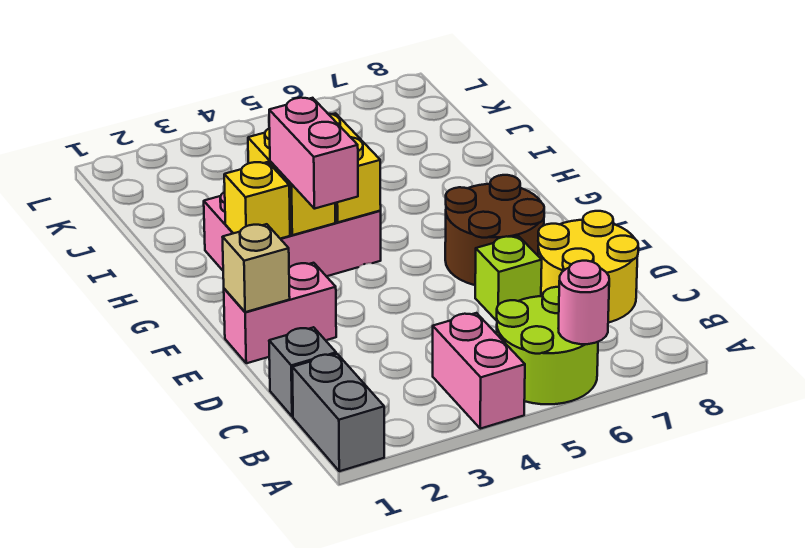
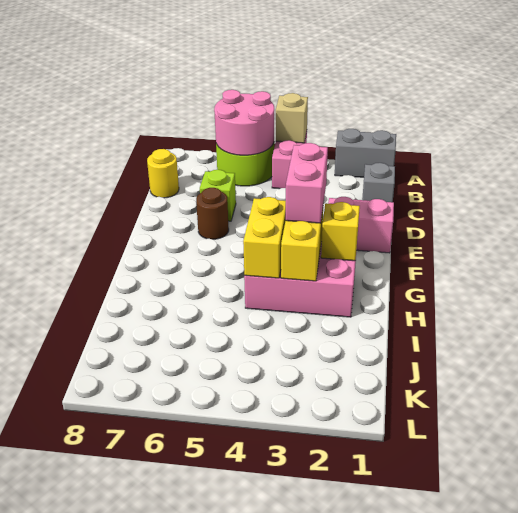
grey 1x2 brick [292,354,384,471] -> grey 1x2 brick turned to [335,129,396,177]
pink 1x1 round brick [559,261,609,344] -> pink 2x2 round brick [214,90,274,155]
yellow 2x2 round brick [538,211,638,323] -> yellow 1x1 round brick [147,149,179,198]
tan 1x1 brick [223,224,290,312] -> tan 1x1 brick moved to [276,93,308,143]
brown 2x2 round brick [445,175,544,285] -> brown 1x1 round brick [196,188,229,239]

